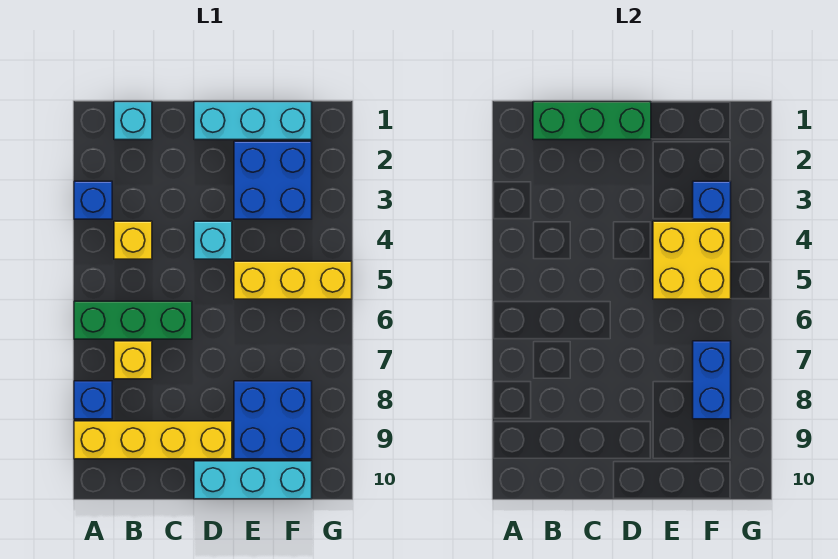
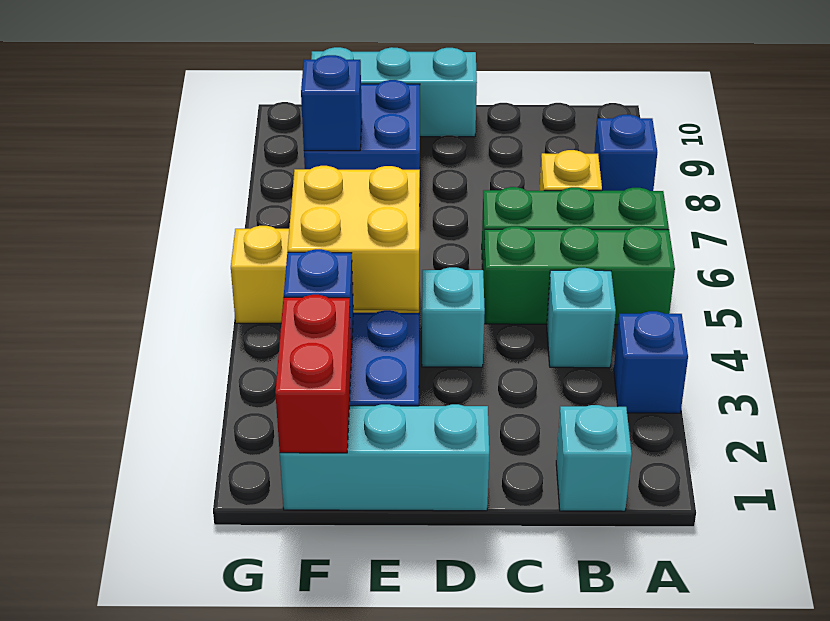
yellow 1x4 brick [74,421,232,459] -> none
green 1x3 brick [533,102,651,140] -> green 1x3 brick moved to [483,226,675,325]
yellow 1x1 brick [114,221,152,259] -> cyan 1x1 brick [547,268,616,368]
none -> red 1x2 brick [275,295,351,453]
blue 1x2 brick [693,341,731,419] -> blue 1x1 brick [301,55,362,151]

